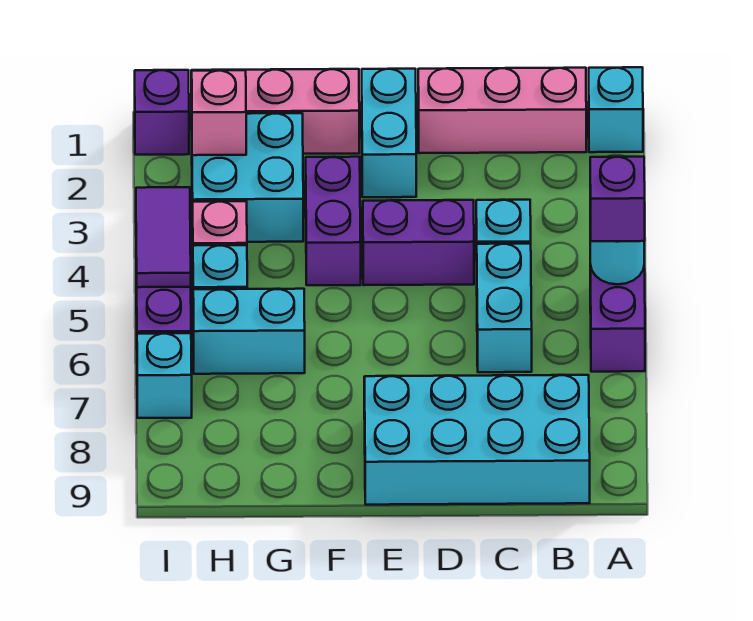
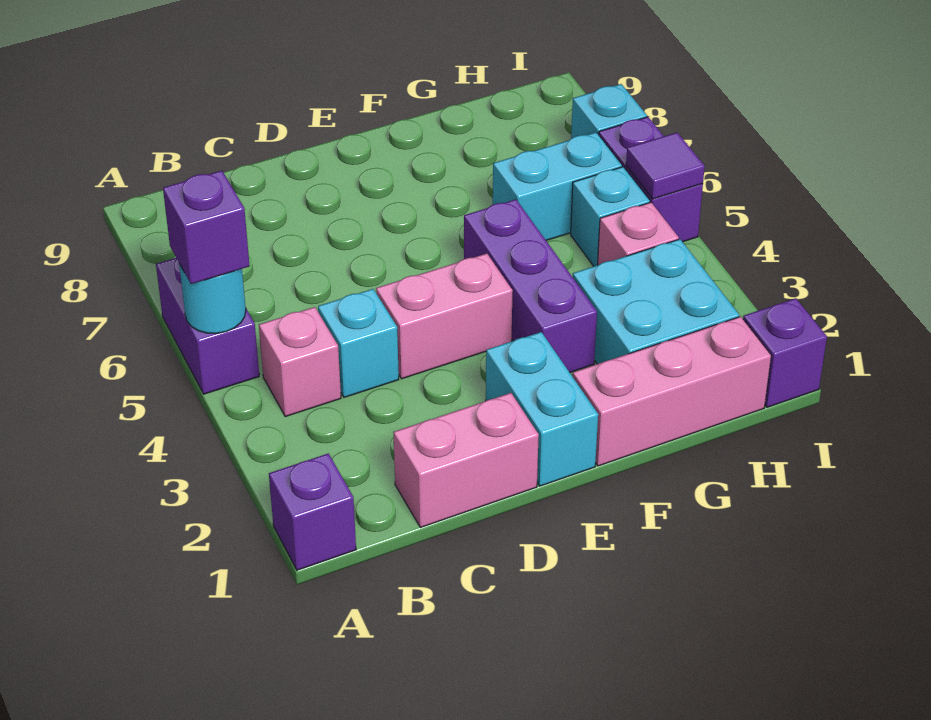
cyan 1x1 brick [589,67,643,152] -> purple 1x1 brick [269,453,356,570]
pink 1x3 brick [418,68,586,153] -> pink 1x2 brick [393,393,539,528]
cyan 2x4 brick [364,375,590,505] -> none
cyan 1x2 brick [477,244,532,372] -> none
purple 1x2 brick [363,200,474,285] -> pink 1x2 brick [376,254,513,379]
purple 1x2 brick [306,157,361,285] -> purple 1x3 brick [464,200,597,372]
pink 1x1 brick [191,70,246,155] -> pink 1x1 brick moved to [259,307,341,417]
purple 1x2 tile [136,187,191,287] -> purple 1x1 tile [626,133,705,199]

